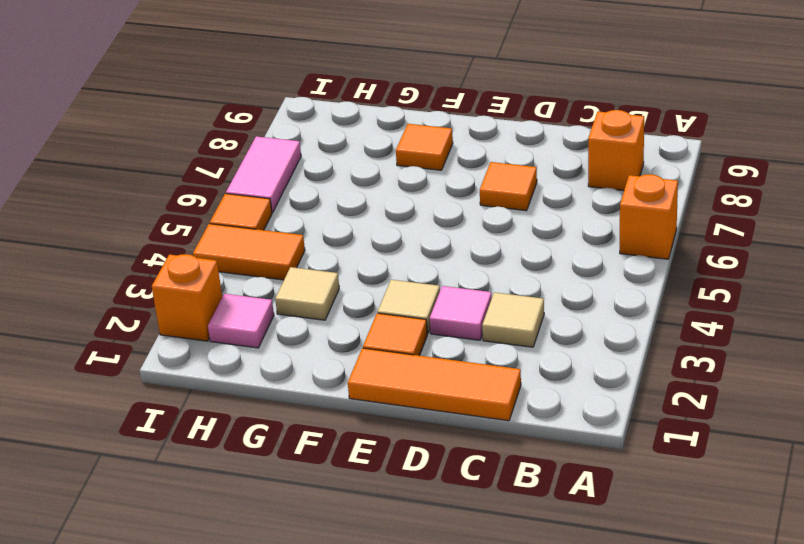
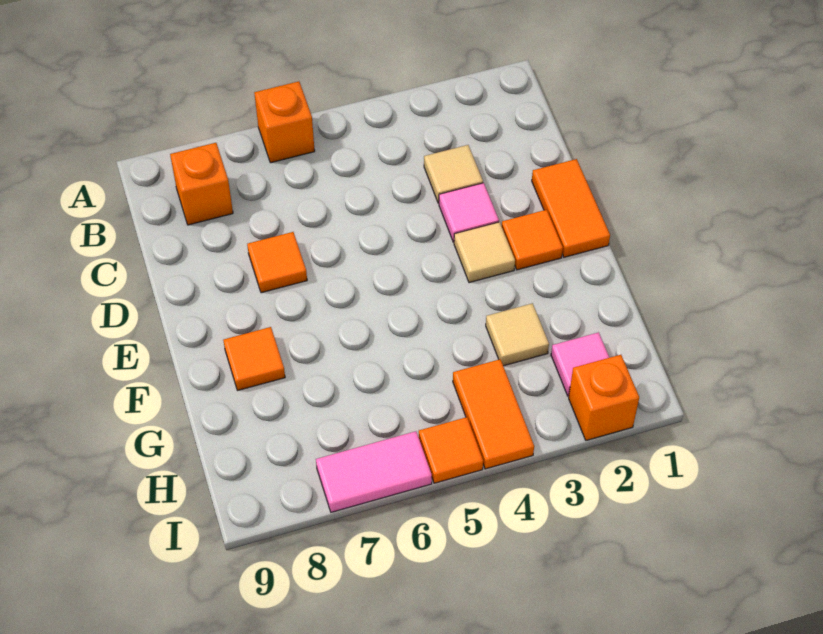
orange 1x3 tile [348,348,521,421] -> orange 1x2 tile [532,159,610,257]

